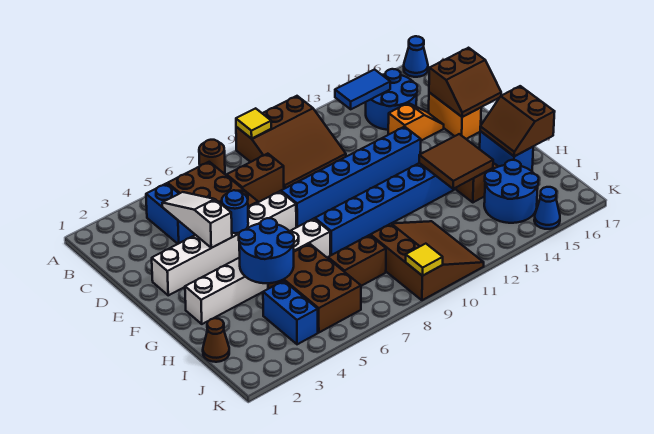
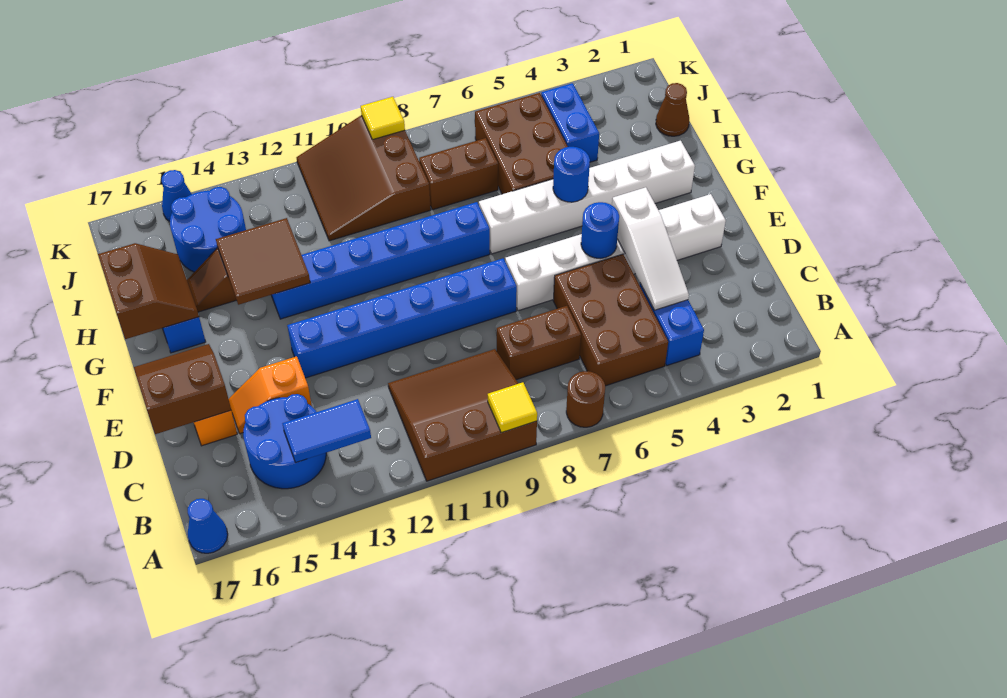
blue 2x2 round brick [239,218,294,283] -> blue 1x1 round brick [553,147,590,202]

